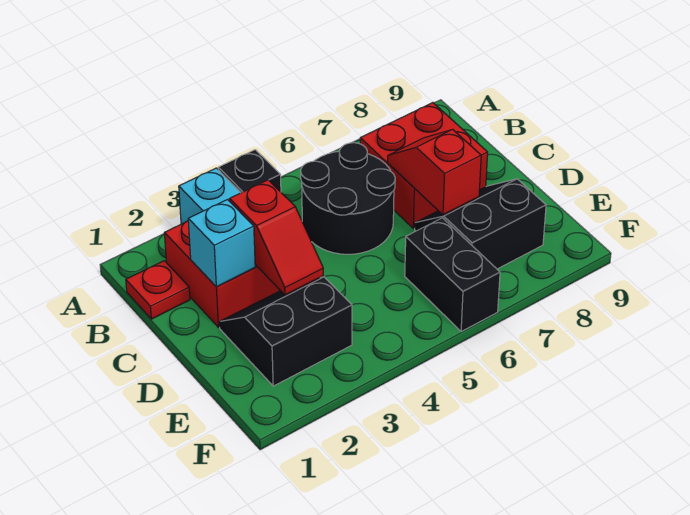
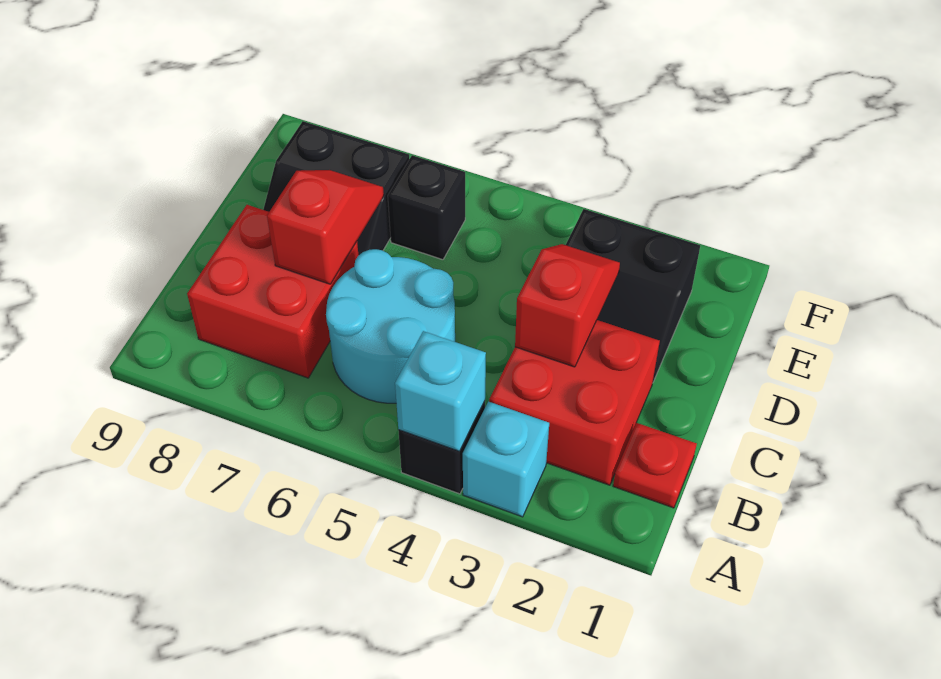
black 2x2 round brick [301,143,395,254] -> cyan 2x2 round brick [326,249,455,403]
cyan 1x1 brick [188,200,255,287] -> cyan 1x1 brick moved to [395,331,486,451]
red 1x2 slope [388,129,481,215] -> red 1x2 slope turned to [267,170,384,284]
black 1x2 brick [405,218,500,332] -> black 1x1 brick [388,155,465,260]

